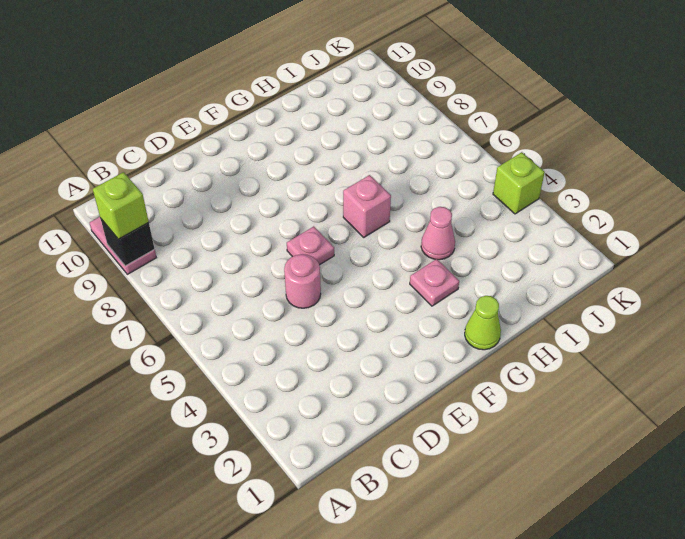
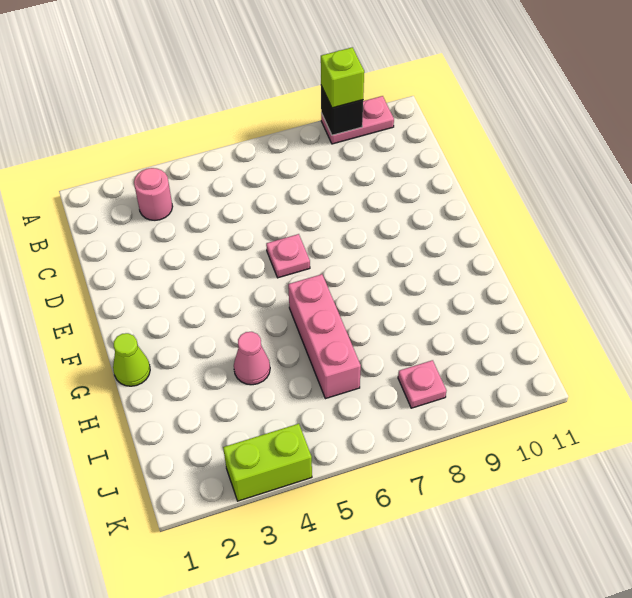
pink 1x1 round brick [284,254,321,308] -> pink 1x1 round brick moved to [134,168,173,220]
pink 1x1 plate [410,259,459,306] -> pink 1x1 plate moved to [398,360,446,408]
pink 1x1 brick [343,175,391,237] -> pink 1x3 brick [288,274,361,399]
lime 1x1 brick [493,152,545,214] -> lime 1x2 brick [223,424,312,501]

